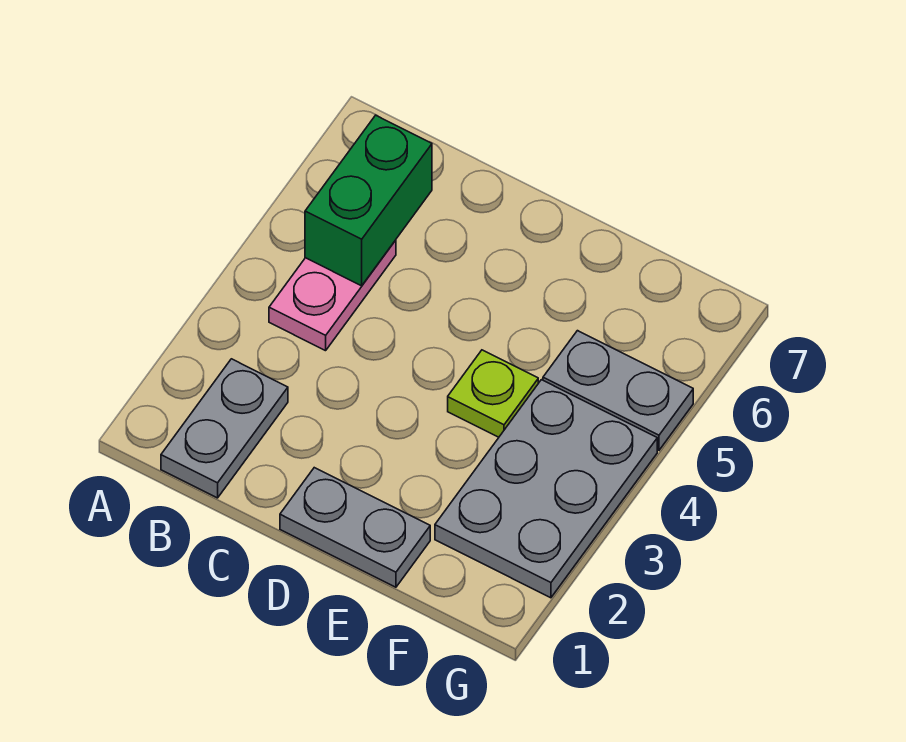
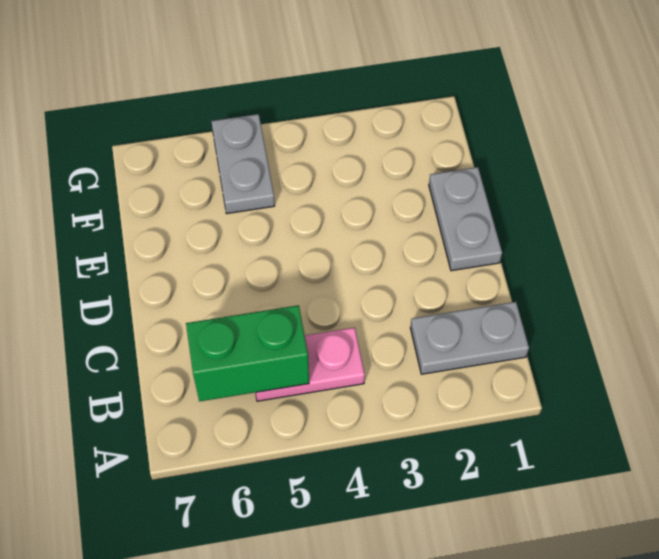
lime 1x1 plate [448,350,538,437] -> none
grey 2x3 plate [435,380,657,598] -> none

